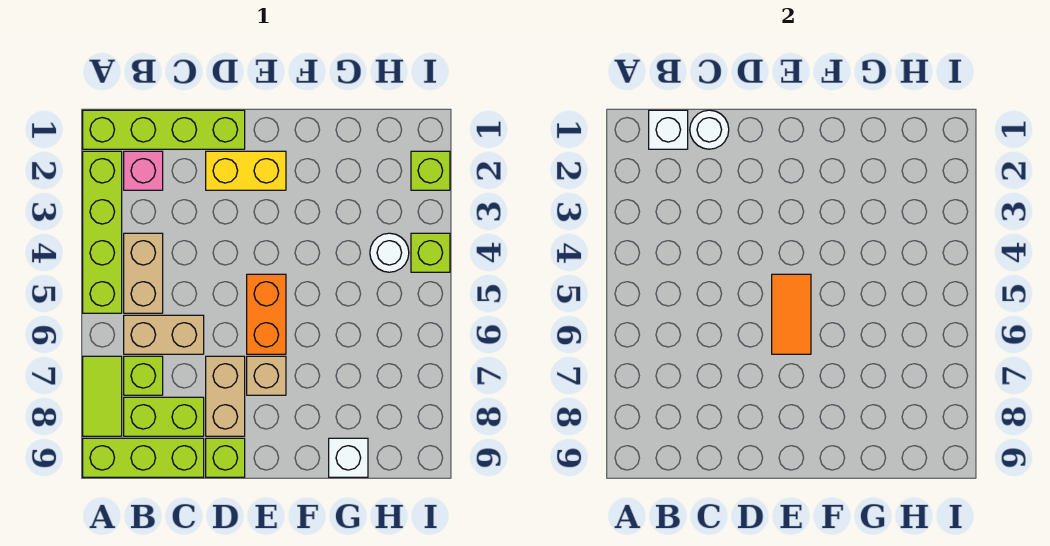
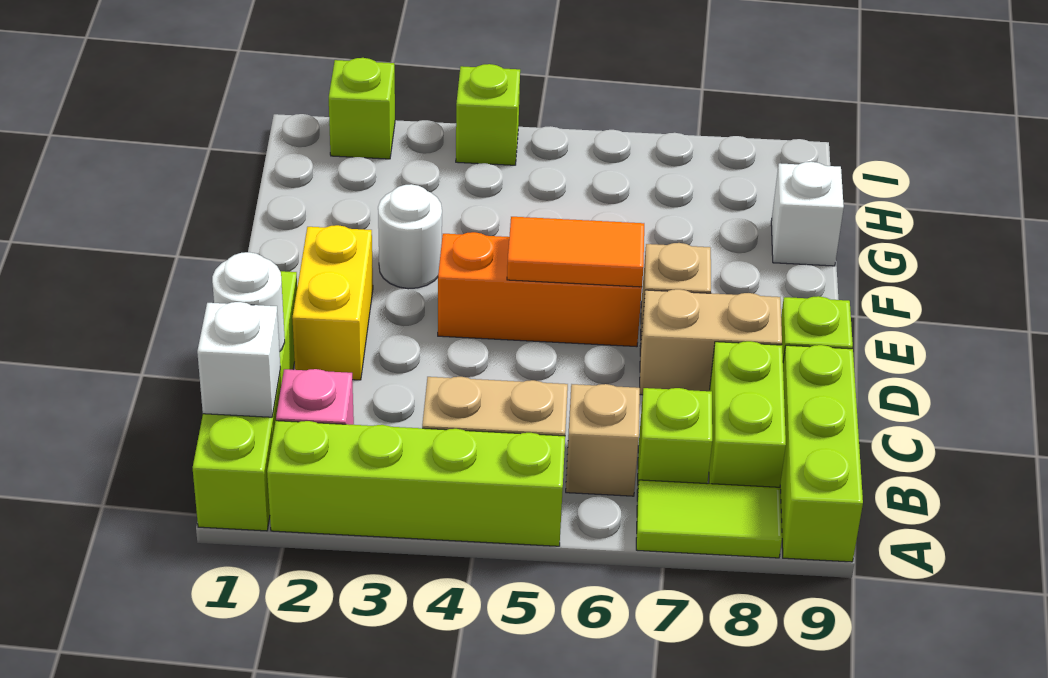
tan 1x2 brick [124,315,204,354] -> tan 1x1 brick [566,384,640,496]
orange 1x2 brick [247,274,286,354] -> orange 1x3 brick [438,232,642,347]
white 1x1 round brick [370,233,409,272] -> white 1x1 round brick moved to [378,184,442,289]

